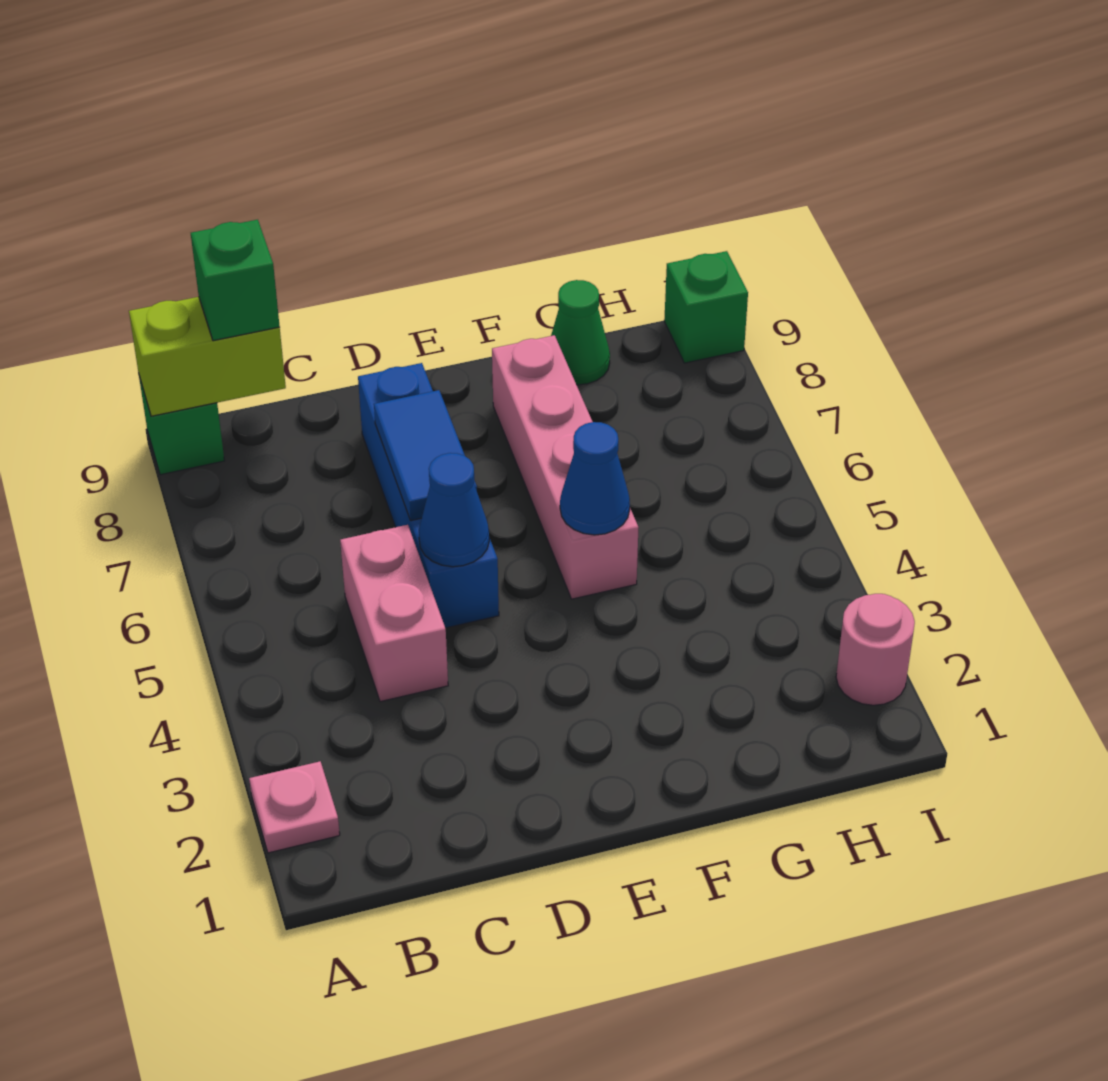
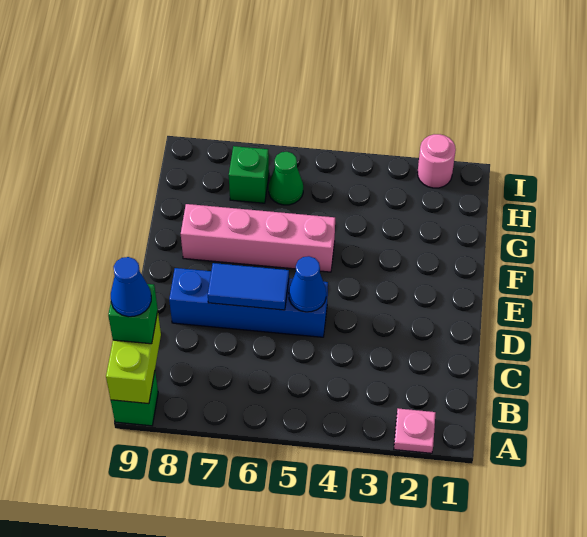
pink 1x2 brick [340,525,448,702] -> none
blue 1x1 cone [560,422,630,535] -> blue 1x1 cone moved to [111,257,151,317]
green 1x1 cone [551,280,610,385] -> green 1x1 cone moved to [269,152,303,205]
green 1x1 brick [664,251,748,363] -> green 1x1 brick moved to [229,146,269,203]

